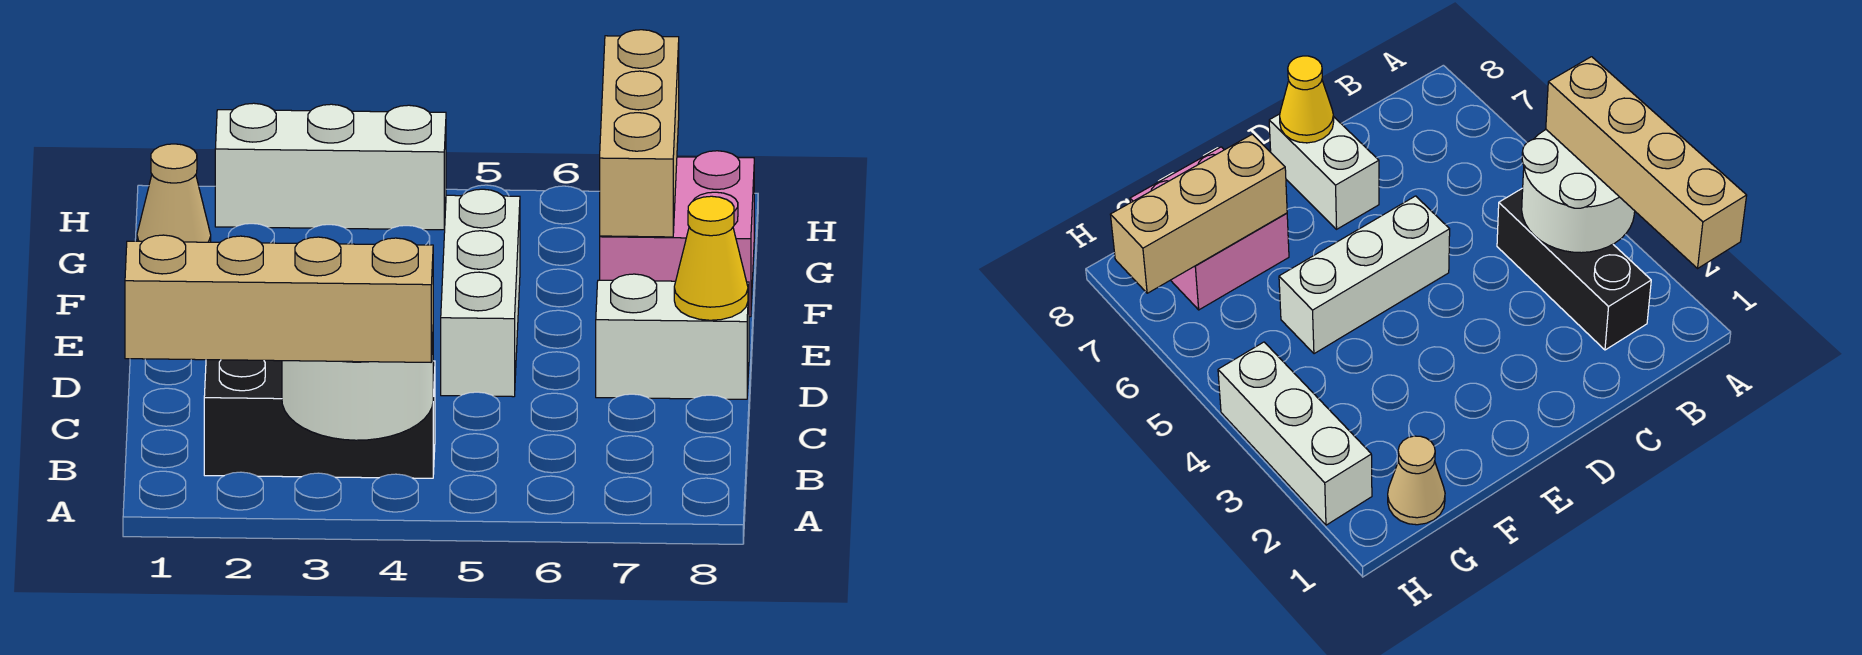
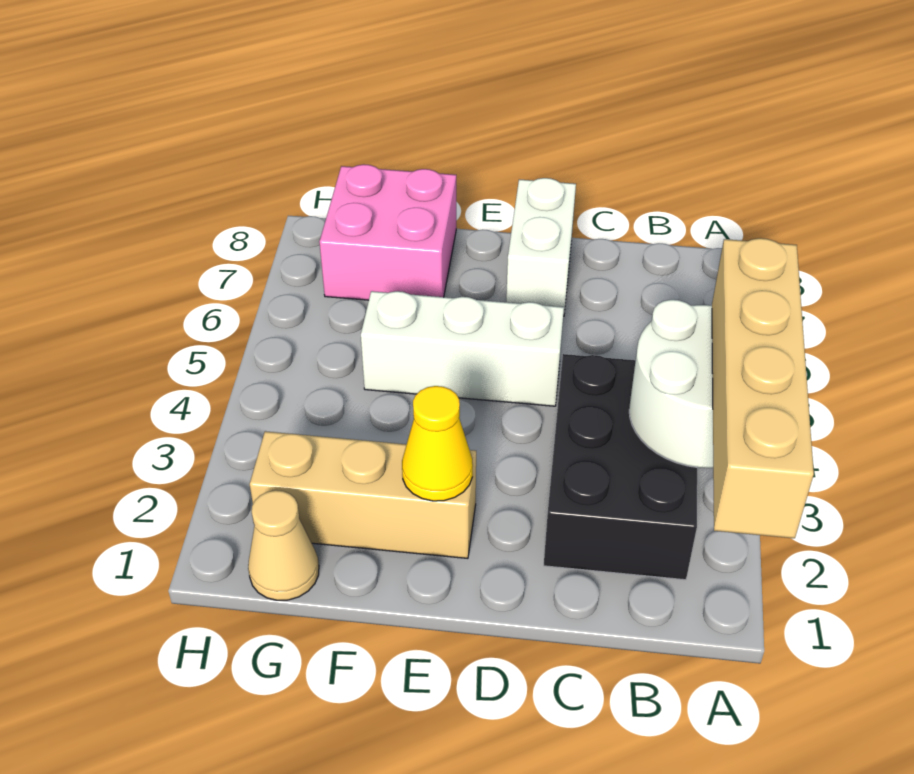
black 1x3 brick [204,360,435,478] -> black 2x3 brick [544,354,697,580]
yellow 1x1 cone [674,196,748,320] -> yellow 1x1 cone moved to [402,386,473,501]
tan 1x3 brick [600,30,679,237] -> tan 1x3 brick moved to [250,431,476,558]
white 1x3 brick [215,103,446,230] -> none

